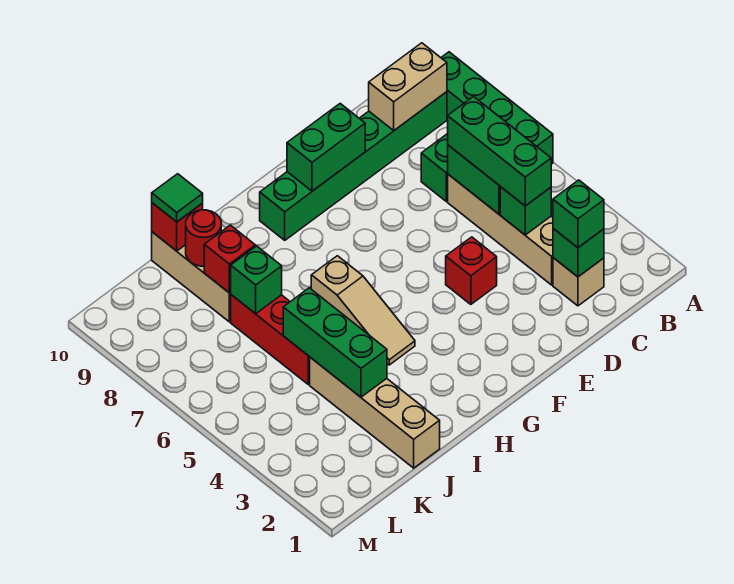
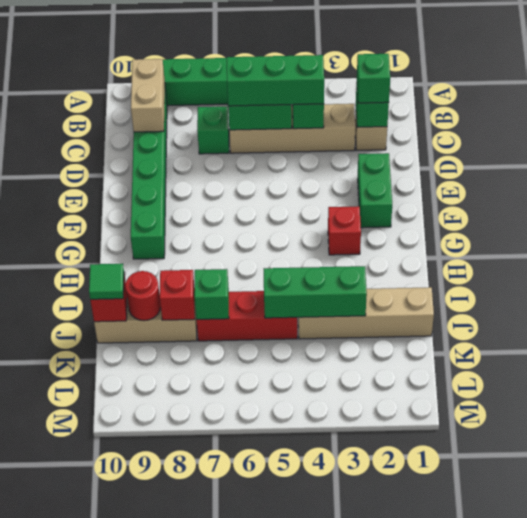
red 1x1 brick [446,237,497,304] -> red 1x1 brick moved to [328,206,361,255]
green 1x2 brick [287,104,365,191] -> green 1x2 brick moved to [358,153,392,228]
tan 1x3 slope [311,256,415,365] -> none

